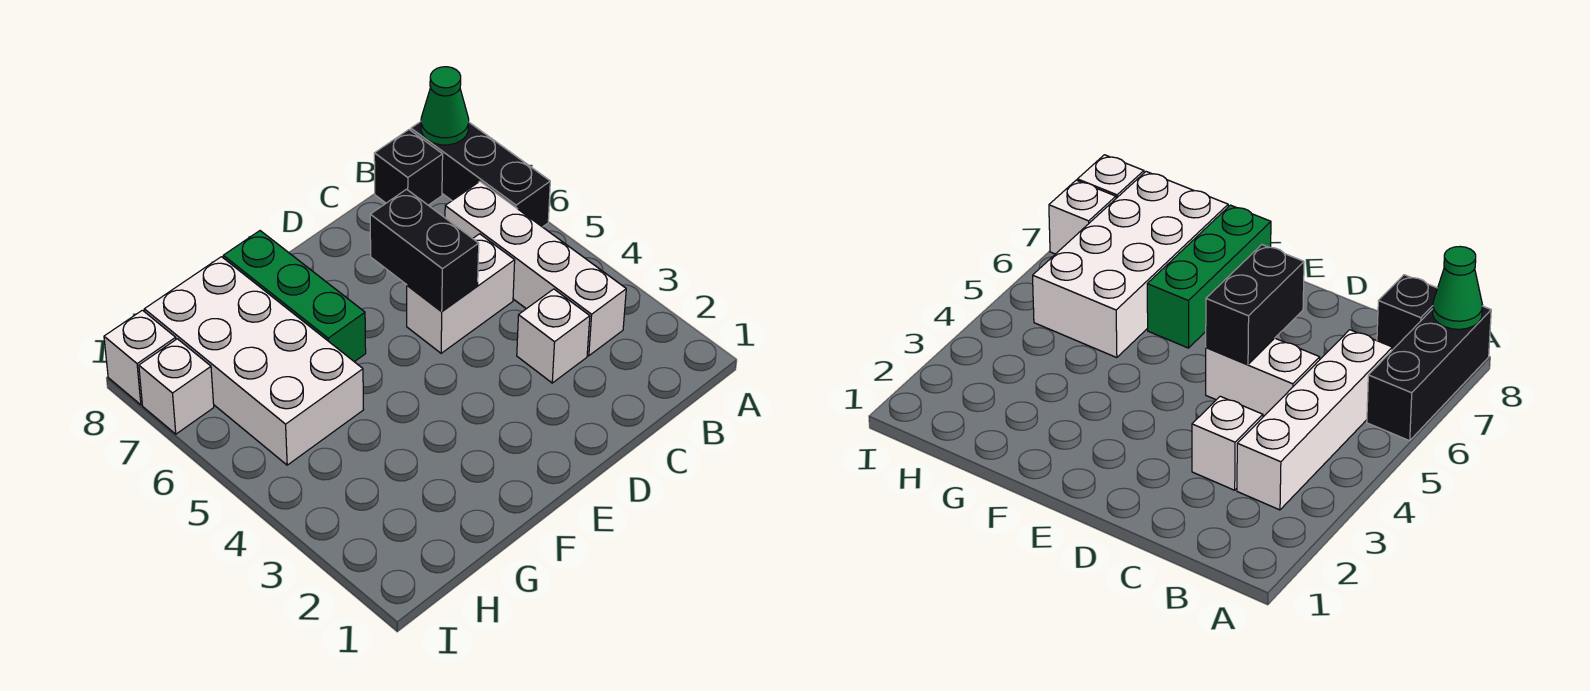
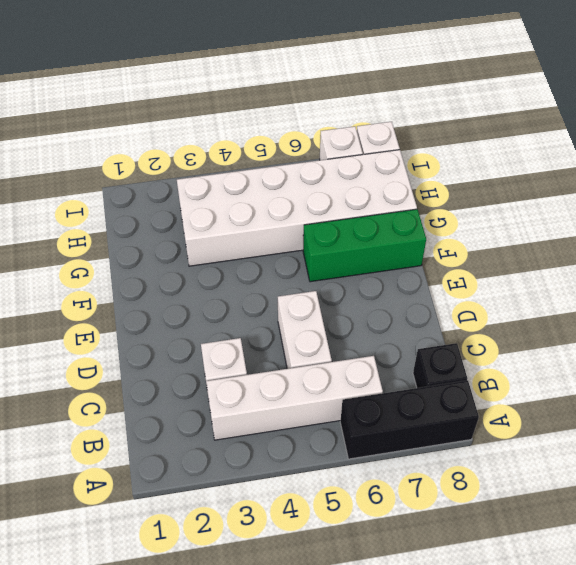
green 1x1 cone [421,67,469,145] -> none
black 1x2 brick [370,189,479,311] -> none
white 2x4 brick [144,257,364,465] -> white 2x6 brick [177,150,417,266]

